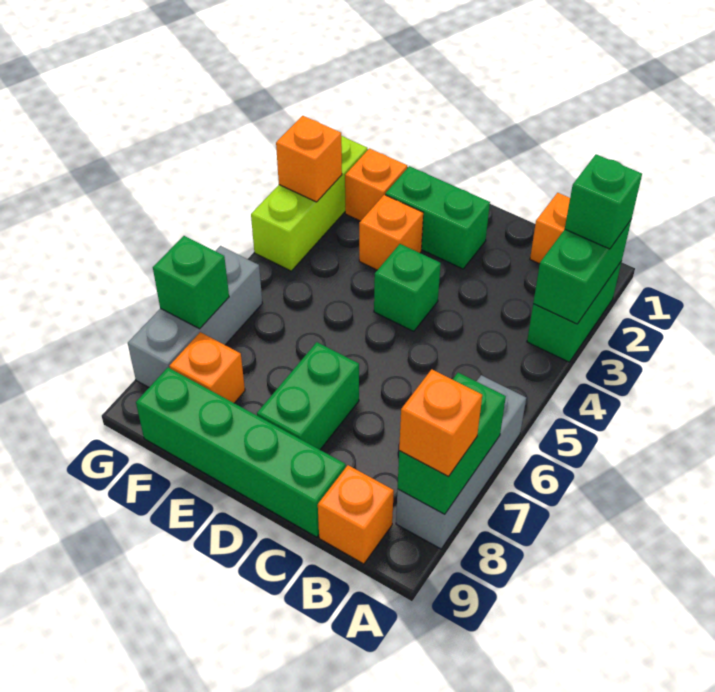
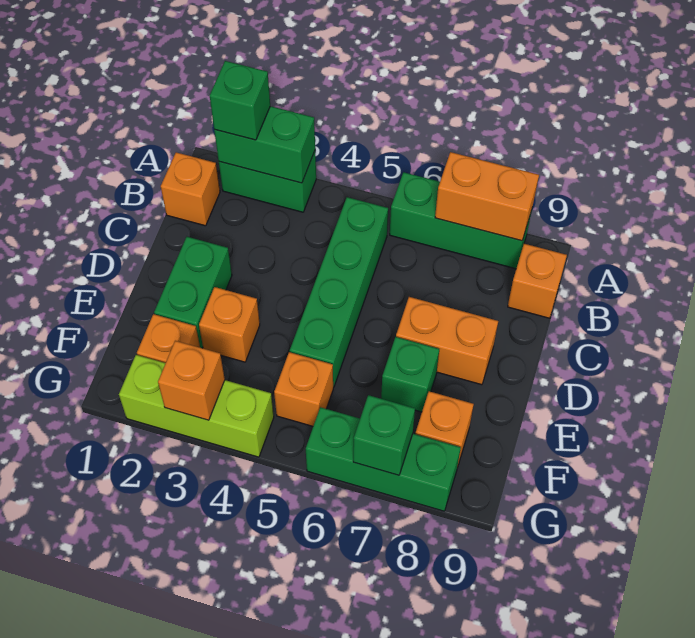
grey 1x3 brick [396,375,526,549] -> green 1x3 brick [390,172,532,269]
green 1x2 brick [398,373,506,514] -> orange 1x2 brick [435,152,539,241]
orange 1x1 brick [399,369,482,476] -> orange 1x1 brick moved to [274,352,333,426]
green 1x4 brick [136,368,346,537] -> green 1x4 brick moved to [290,197,388,387]
green 1x1 brick [374,244,441,331] -> green 1x1 brick moved to [381,337,439,412]
green 1x2 brick [257,342,359,450] -> orange 1x2 brick [396,297,498,385]
grey 1x3 brick [128,246,262,387] -> green 1x3 brick [306,407,461,511]

